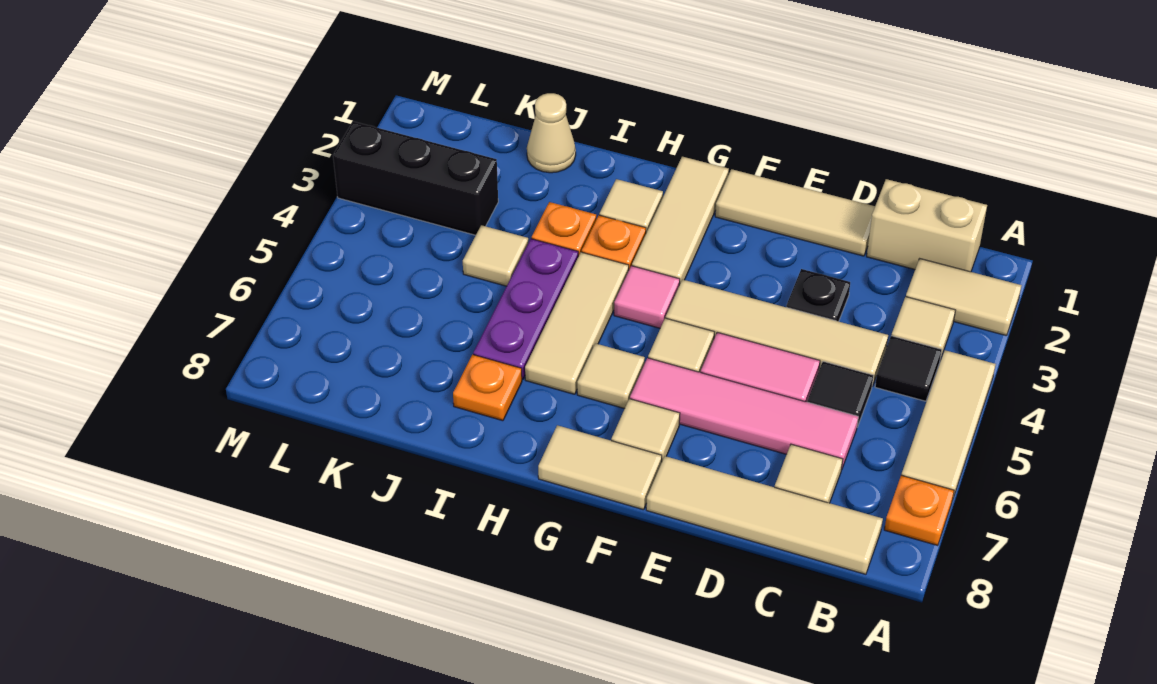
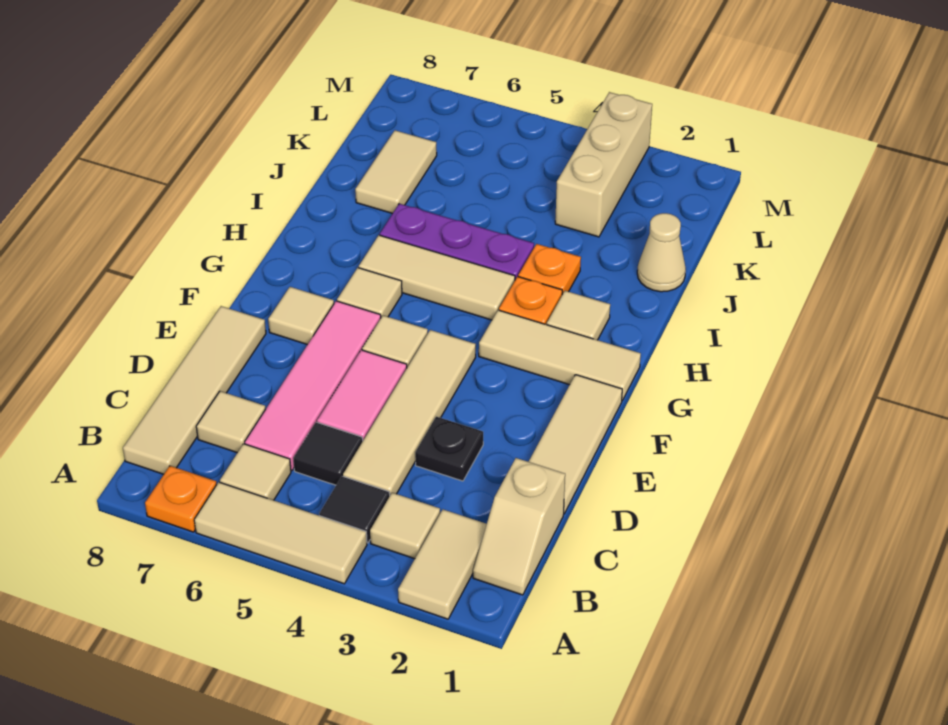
tan 1x2 brick [867,179,987,272] -> tan 1x2 slope [473,458,565,595]
tan 1x2 tile [538,425,662,510] -> tan 1x2 tile moved to [355,130,437,213]
pink 1x1 tile [614,266,680,328] -> none
orange 1x1 plate [453,355,522,421] -> none
tan 1x1 tile [463,225,528,286] -> tan 1x1 tile moved to [220,444,291,500]
black 1x3 brick [333,121,498,235] -> tan 1x3 brick [555,92,652,237]

